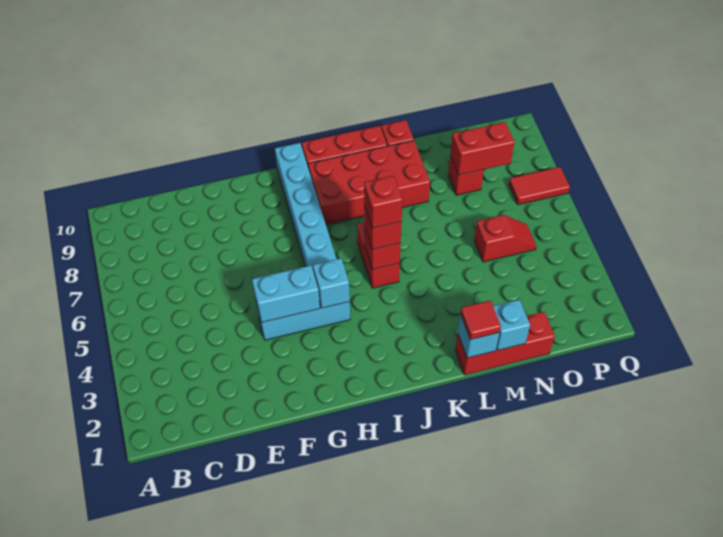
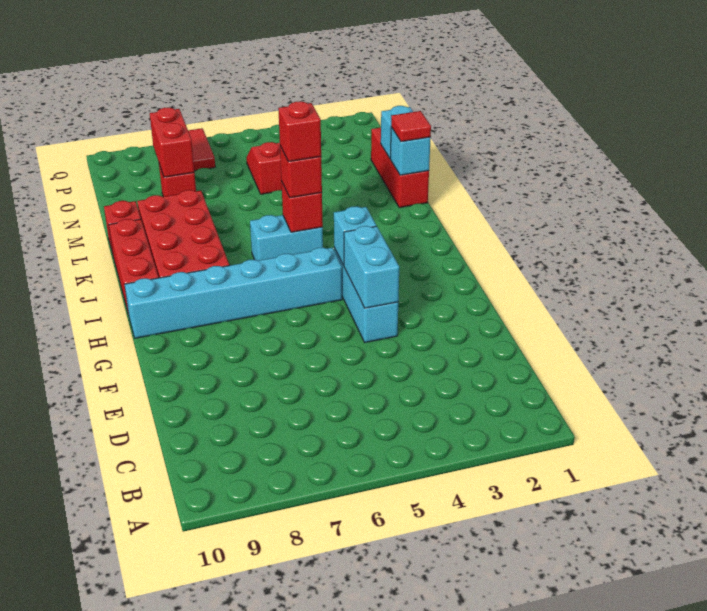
red 1x2 brick [357,222,400,288] -> cyan 1x2 brick [250,215,323,261]

